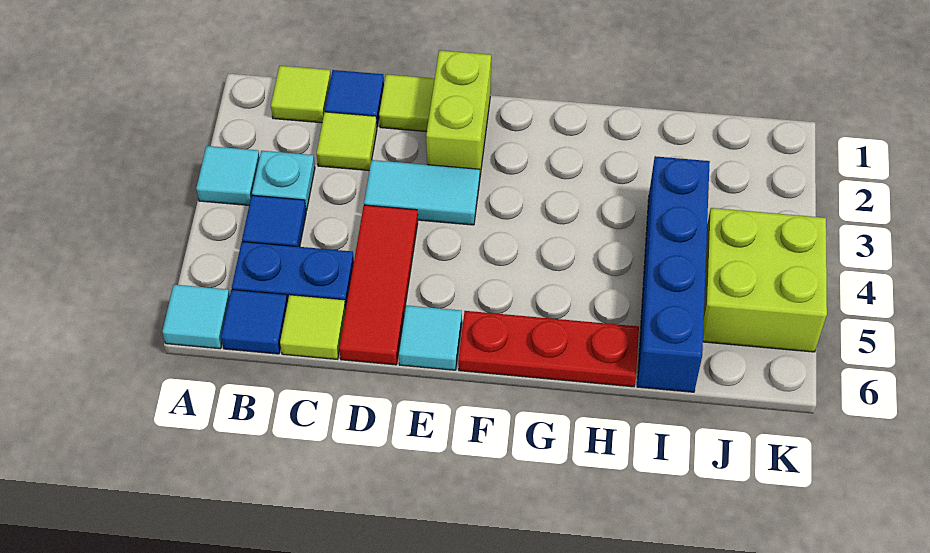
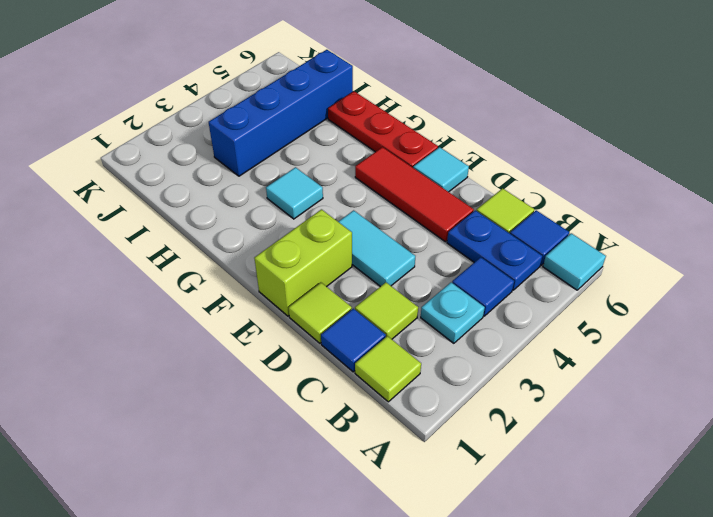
cyan 1x1 tile [196,146,260,205] -> cyan 1x1 tile moved to [266,167,323,219]
red 1x3 tile [339,205,418,365] -> red 1x3 tile turned to [355,147,474,242]
lime 2x2 brick [703,208,827,352] -> none

